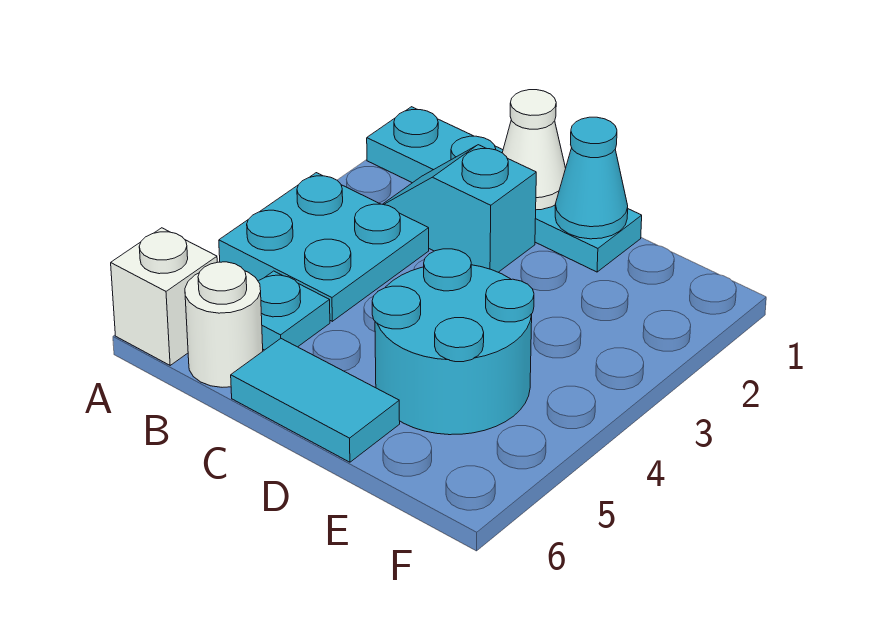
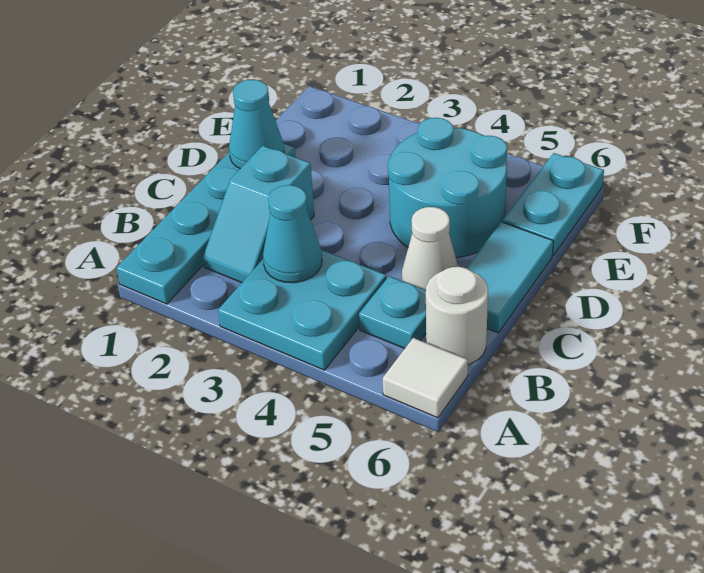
white 1x1 brick [111,228,217,365] -> white 1x1 tile [383,338,468,418]
none -> cyan 1x1 cone [263,185,322,283]
white 1x1 cone [502,90,566,210] -> white 1x1 cone moved to [402,207,458,290]
none -> cyan 1x2 plate [502,153,604,256]

